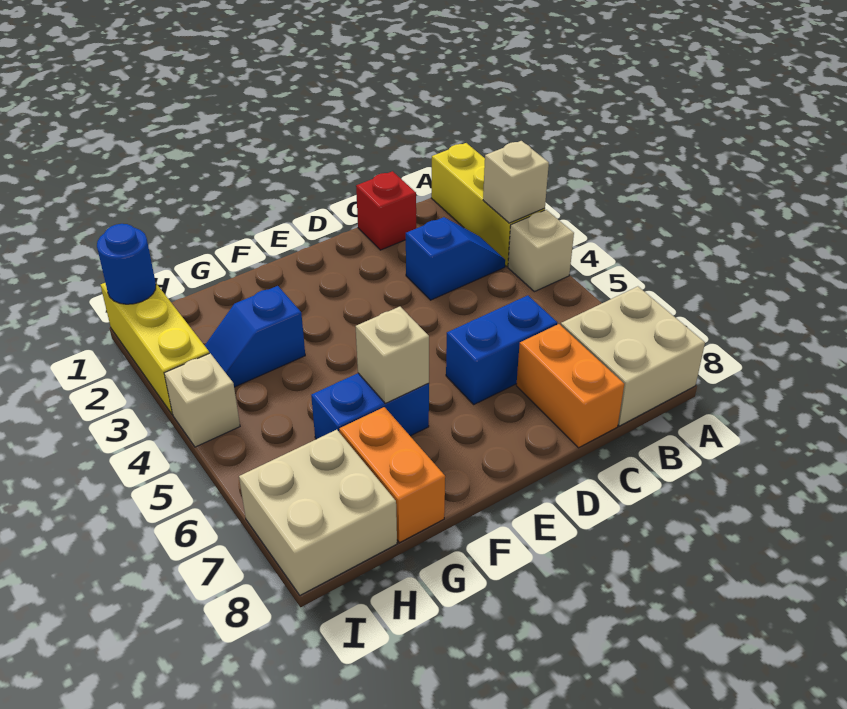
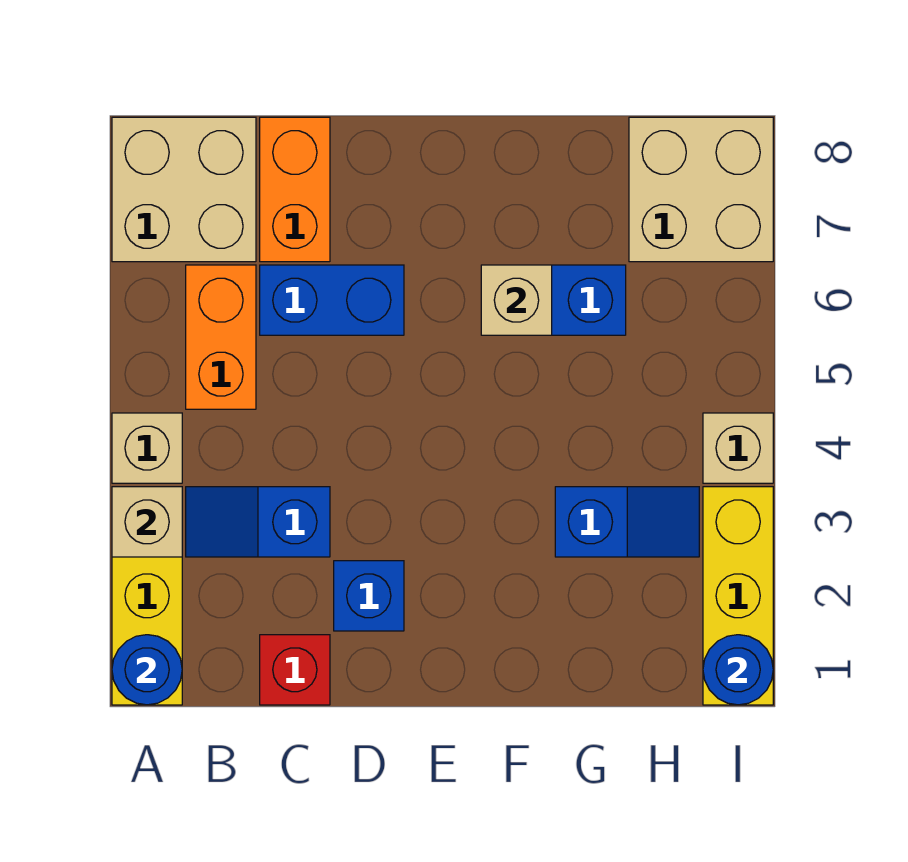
none -> blue 1x1 round brick [112,635,182,705]
none -> blue 1x1 brick [334,561,404,631]
orange 1x2 brick [339,407,445,543] -> orange 1x2 brick moved to [186,265,256,409]

